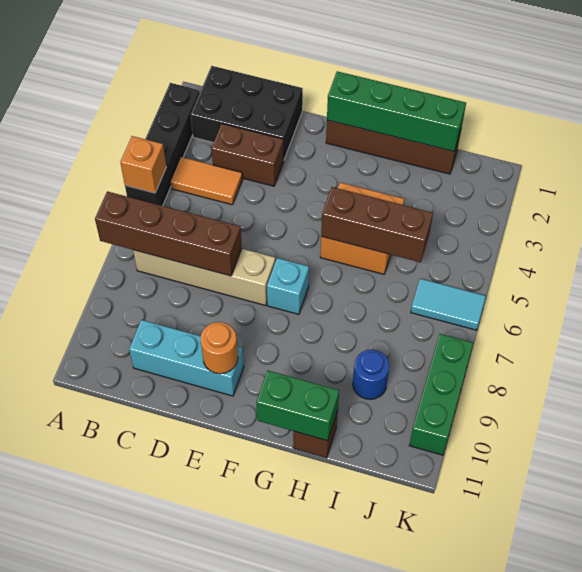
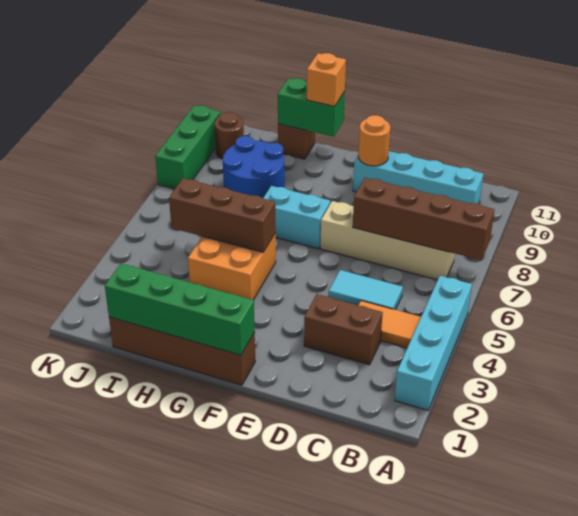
black 1x4 brick [125,83,200,206] -> cyan 1x4 brick [395,276,472,410]
orange 1x1 brick [120,136,166,193] -> orange 1x1 brick moved to [307,53,346,106]
black 2x3 brick [191,66,303,159] -> none
cyan 1x3 brick [129,320,244,396] -> cyan 1x4 brick [353,151,483,204]
cyan 1x1 brick [267,258,309,314] -> cyan 1x2 brick [263,186,330,249]
blue 1x1 round brick [353,350,389,399] -> blue 2x2 round brick [223,136,284,198]
cyan 1x2 tile [411,279,486,330] -> cyan 1x2 tile moved to [329,270,403,310]
none -> brown 1x1 round brick [215,112,244,159]

